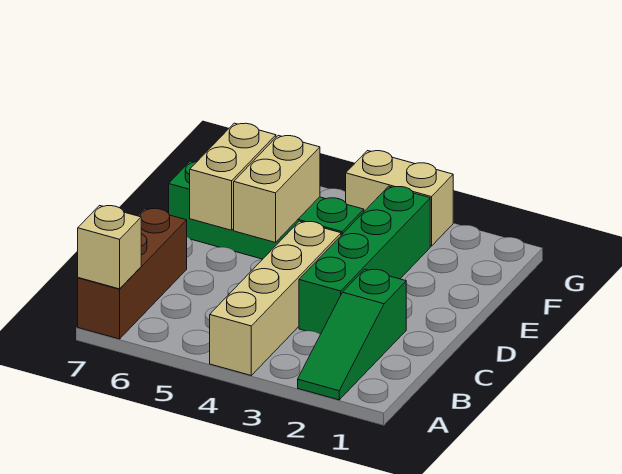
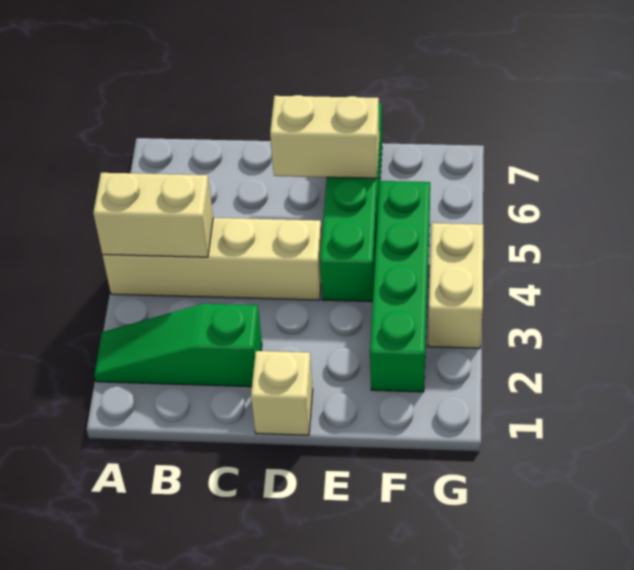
brown 1x3 brick [78,208,187,339] -> none
tan 1x1 brick [78,206,141,289] -> tan 1x1 brick moved to [251,351,313,435]
green 1x4 brick [299,186,430,335] -> green 1x4 brick turned to [370,181,430,392]
tan 1x2 brick [234,135,320,242] -> tan 1x2 brick moved to [93,173,213,257]

